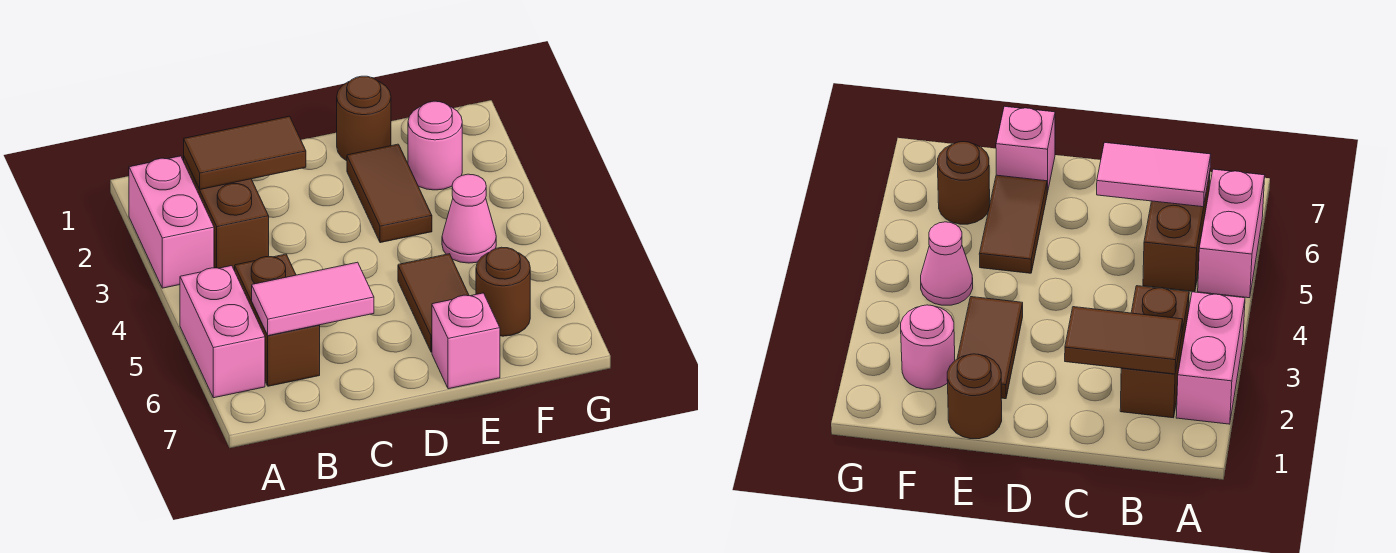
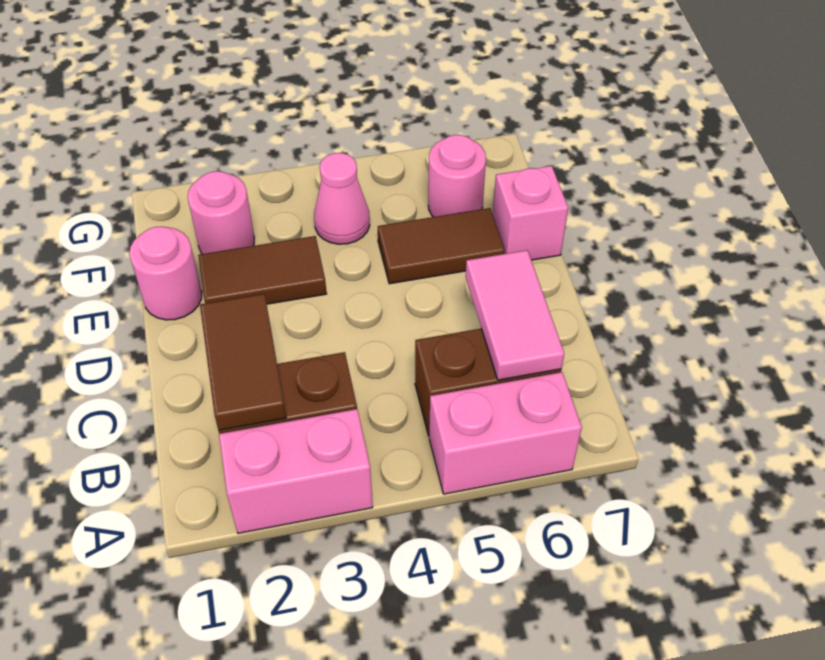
brown 1x1 round brick [337,76,391,161] -> pink 1x1 round brick [129,226,202,320]
brown 1x1 round brick [476,247,530,336] -> pink 1x1 round brick [428,135,486,217]

